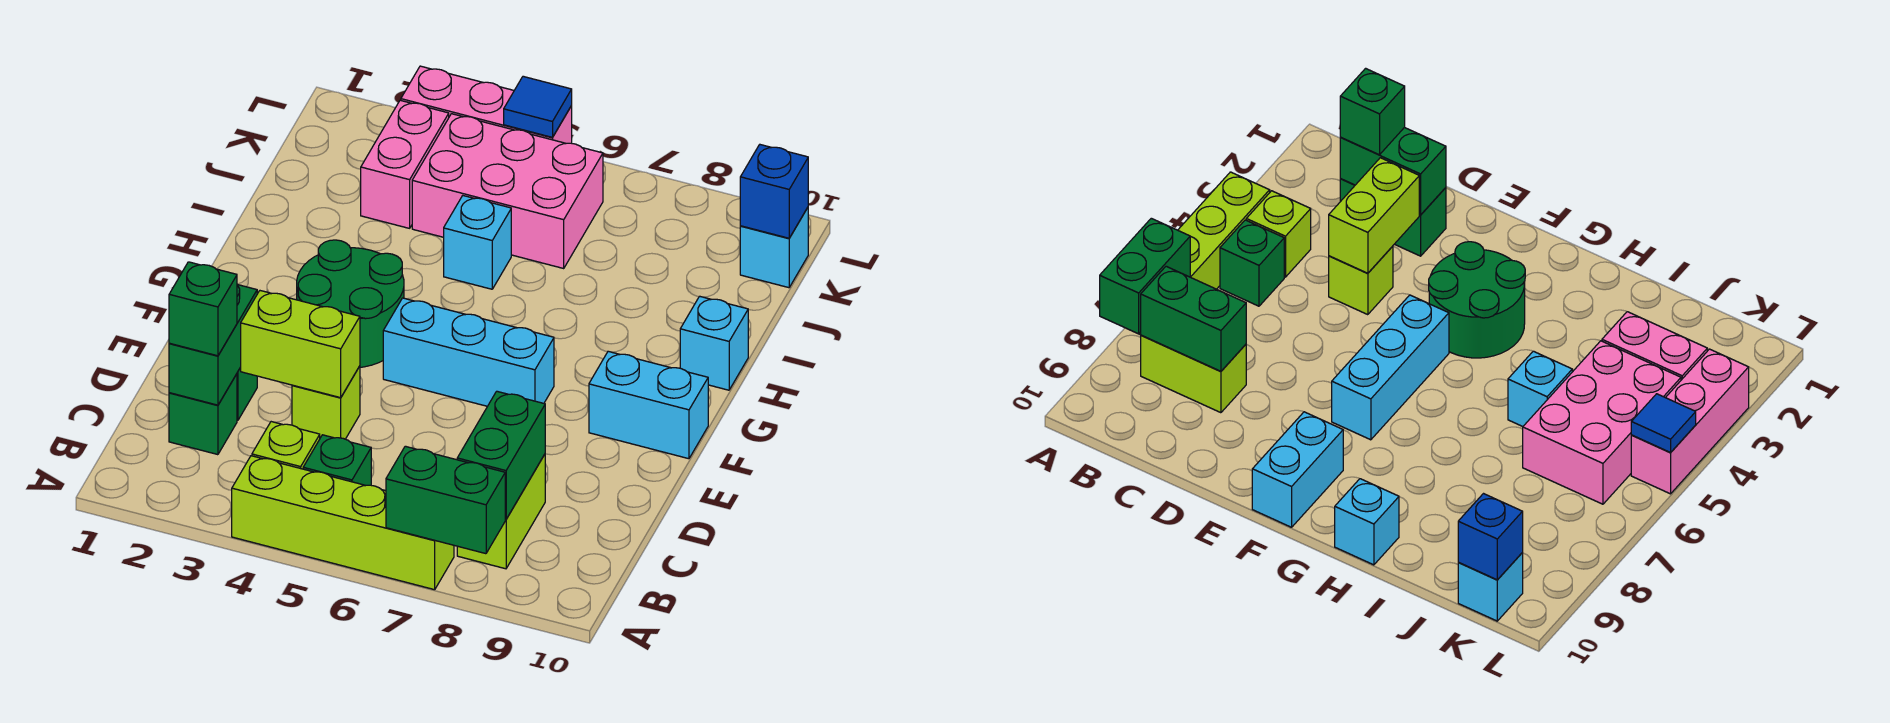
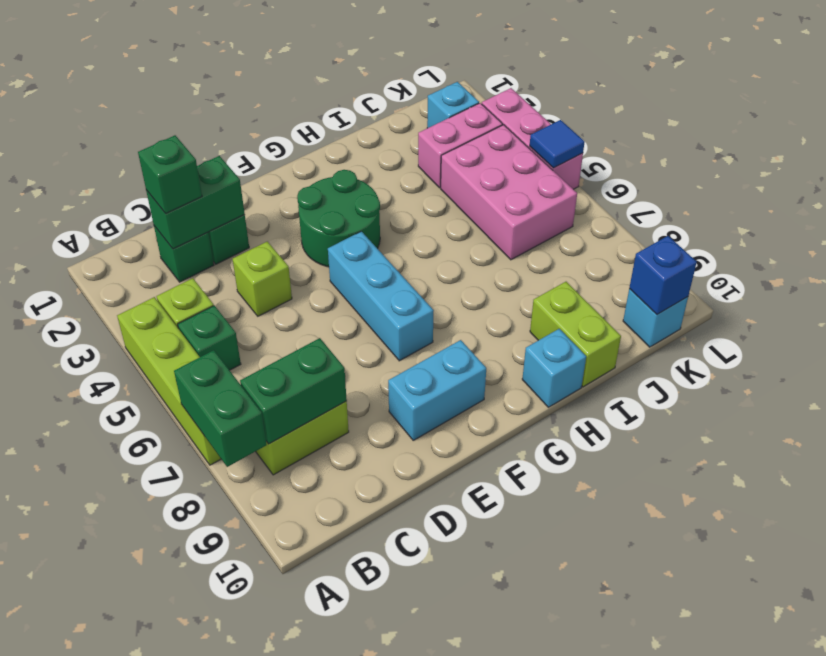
lime 1x2 brick [240,291,360,398] -> lime 1x2 brick moved to [530,282,621,387]
cyan 1x2 brick [589,351,708,459] -> cyan 1x2 brick turned to [388,340,486,440]
cyan 1x1 brick [444,196,511,289] -> cyan 1x1 brick moved to [427,82,479,128]

